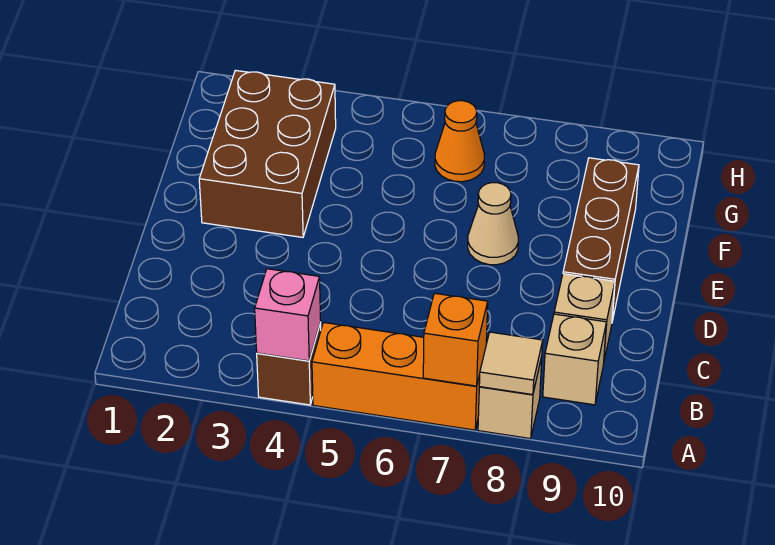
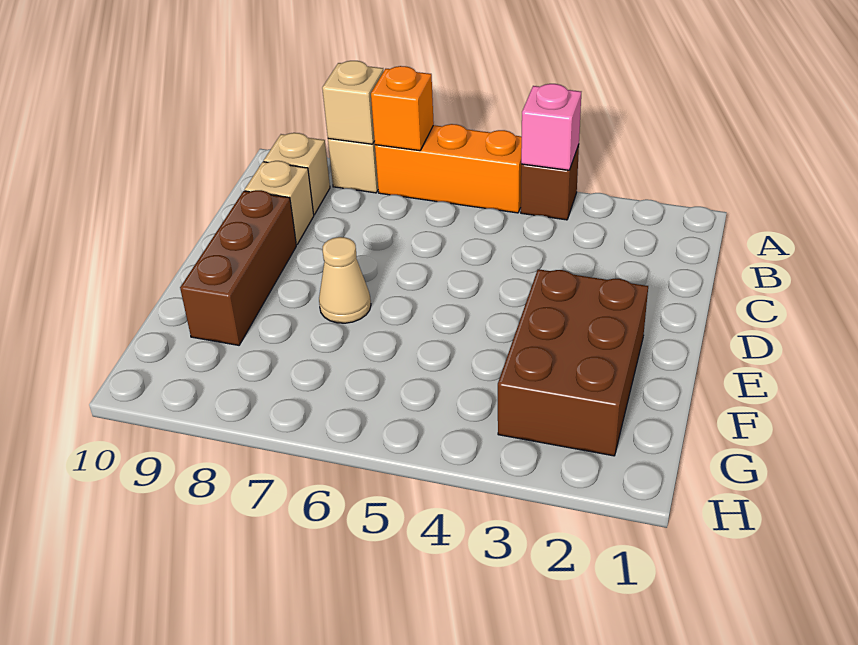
tan 1x1 tile [479,332,543,395] -> tan 1x1 brick [322,61,384,144]
orange 1x1 cone [435,101,484,182] -> none

